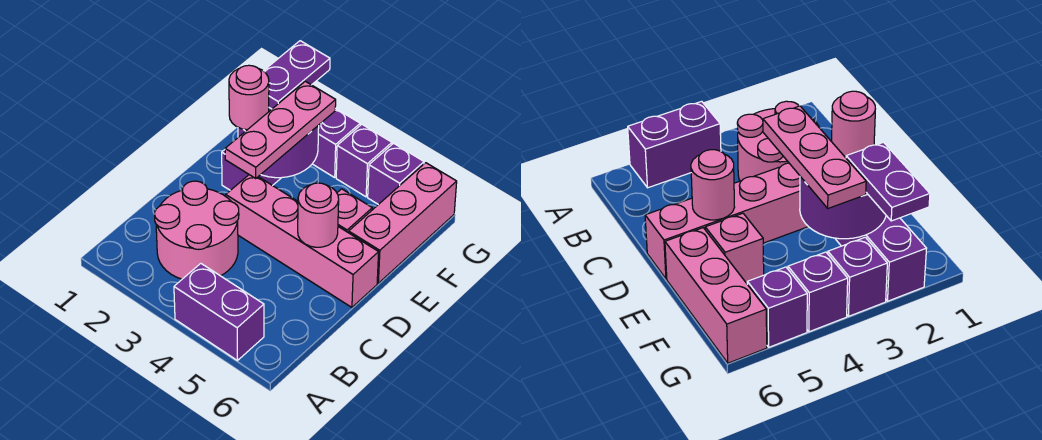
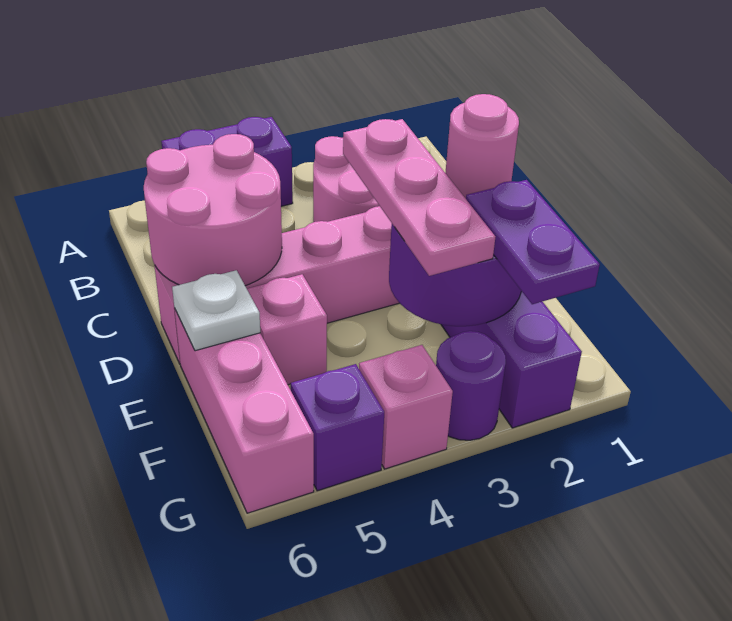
pink 1x1 round brick [298,183,339,247] -> pink 2x2 round brick [144,134,282,286]
none -> white 1x1 plate [172,270,260,351]
purple 1x1 brick [313,108,360,177] -> purple 1x1 round brick [436,331,506,440]
purple 1x1 brick [336,124,392,197] -> pink 1x1 brick [359,345,453,469]

